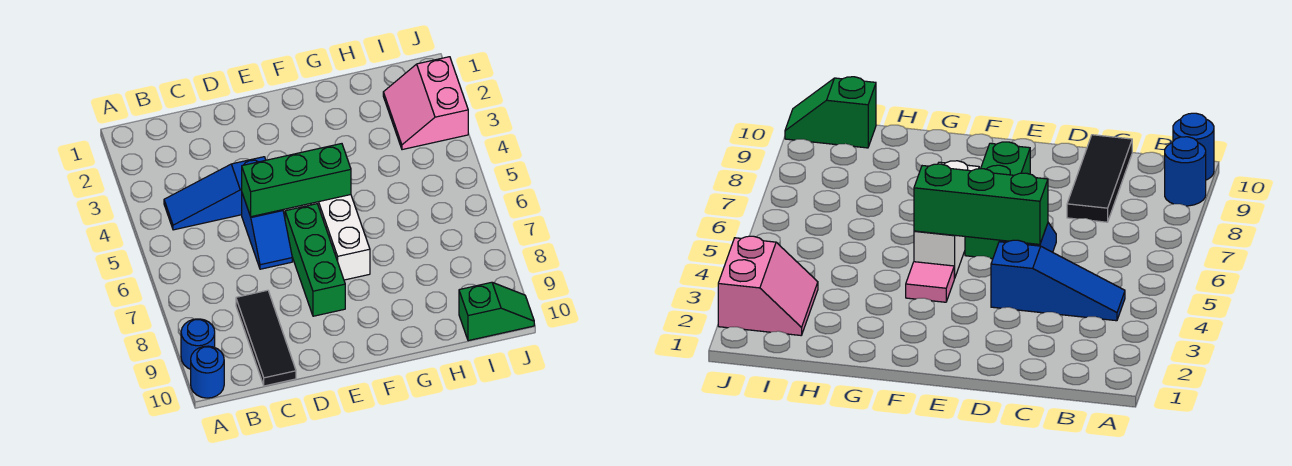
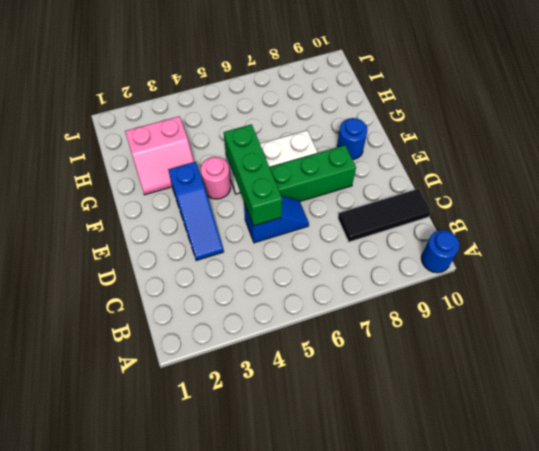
blue 1x1 round brick [181,319,215,369] -> blue 1x1 round brick moved to [337,118,367,160]
blue 1x3 slope [164,157,266,230] -> blue 1x3 slope moved to [168,162,224,261]
pink 1x1 tile [906,262,954,302] -> pink 1x1 round brick [201,157,231,199]
pink 2x2 slope [383,57,468,150] -> pink 2x2 slope moved to [125,116,194,195]
green 1x2 slope [459,282,534,341] -> none

